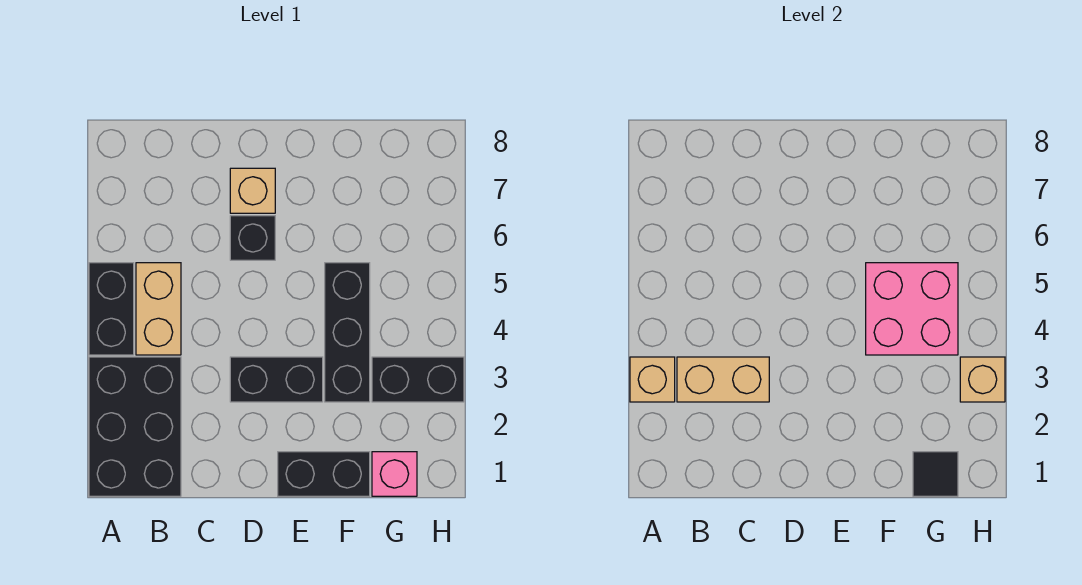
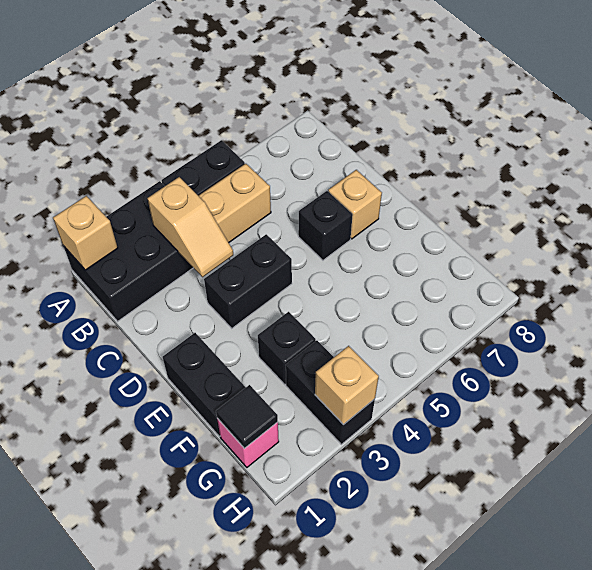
tan 1x1 brick [630,357,675,402] -> tan 1x1 brick moved to [53,196,118,270]
tan 1x2 brick [677,357,769,402] -> tan 1x2 slope [148,177,233,277]
black 1x2 brick [230,357,323,402] -> black 1x2 brick turned to [204,234,292,328]
black 1x3 brick [325,263,370,402] -> black 1x1 brick [258,312,316,385]
pink 2x2 brick [866,263,958,355] -> none

